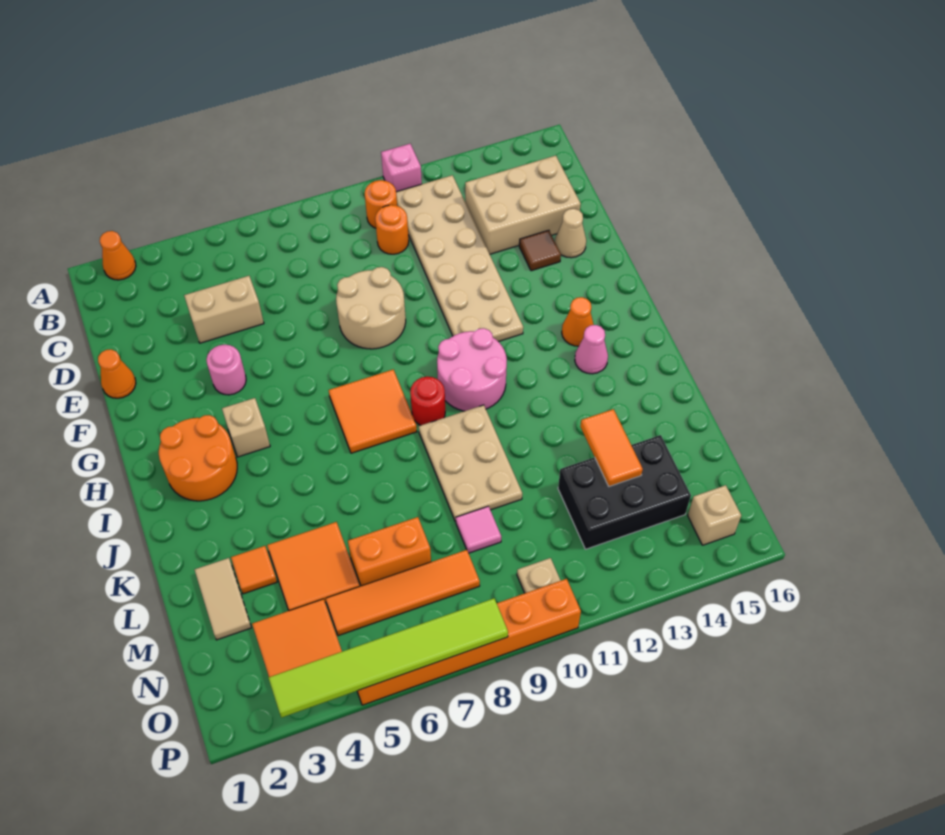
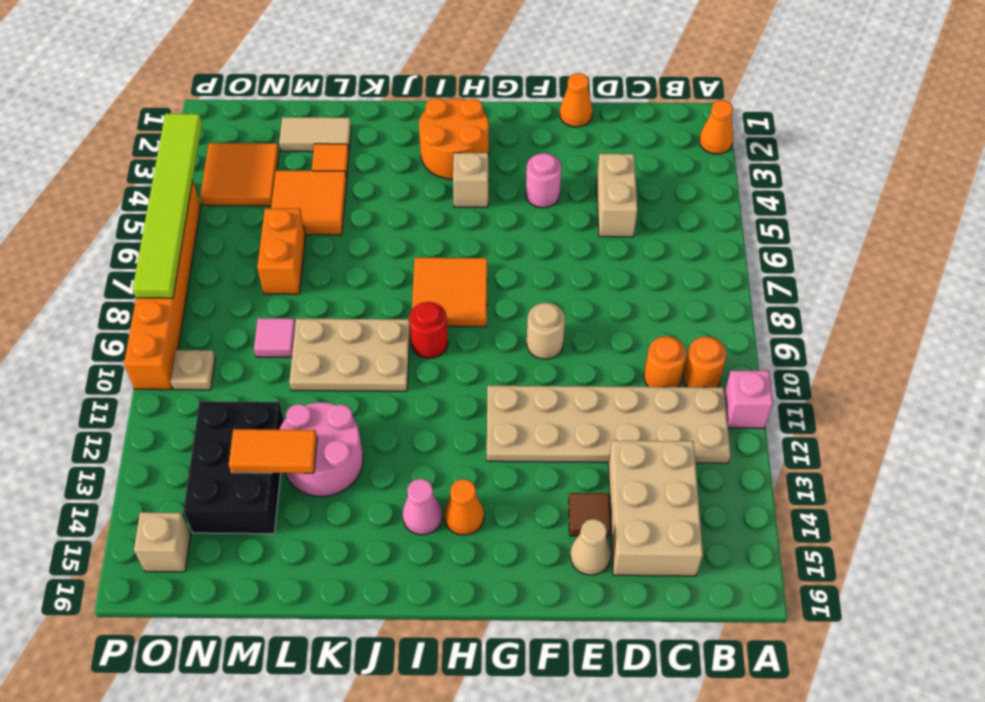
tan 2x2 round brick [336,267,406,349] -> tan 1x1 round brick [527,303,565,359]
pink 2x2 round brick [437,328,507,411] -> pink 2x2 round brick moved to [280,402,363,496]
orange 1x4 tile [326,550,480,636] -> none

